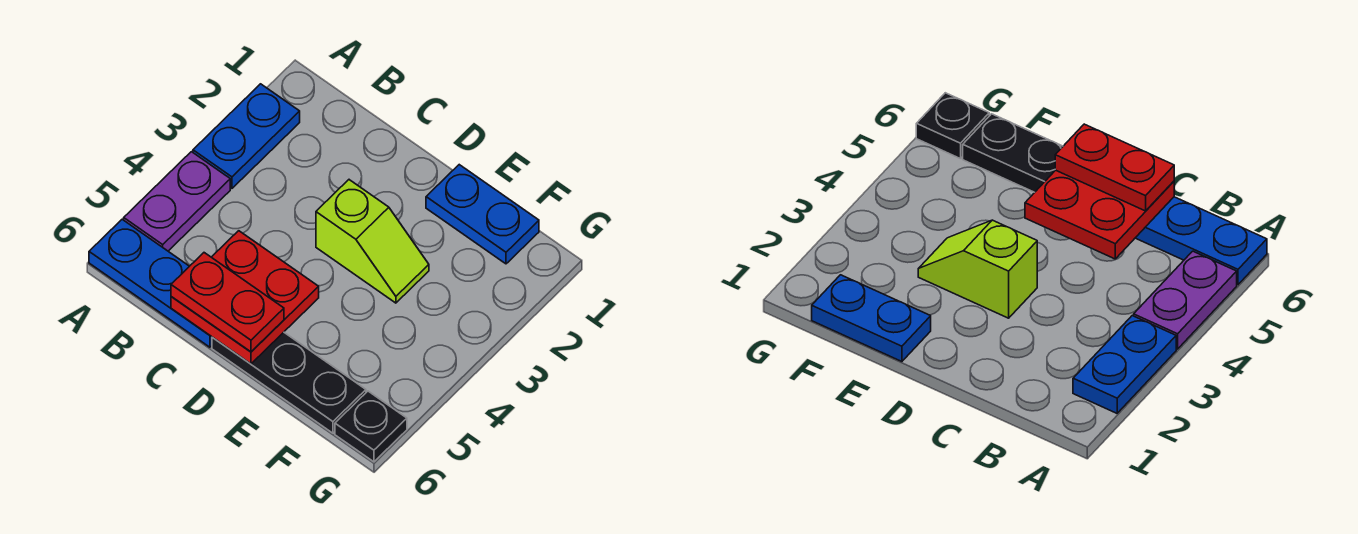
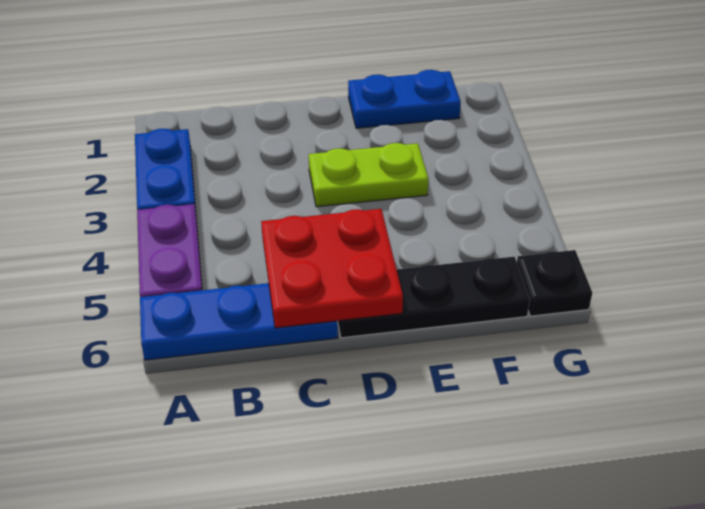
red 1x2 plate [171,253,284,352] -> none
lime 1x2 slope [316,180,429,303] -> lime 1x2 plate [309,143,429,207]

